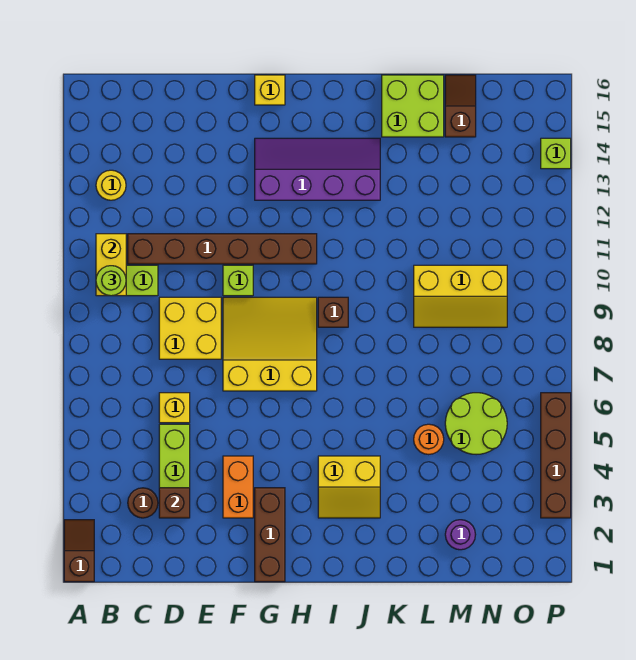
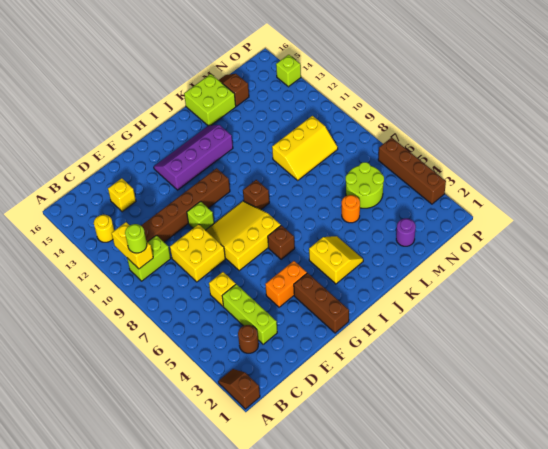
brown 1x1 brick [159,488,190,518] -> brown 1x1 brick moved to [268,225,295,260]
orange 1x2 brick [223,456,253,518] -> orange 1x2 brick turned to [265,261,307,307]
yellow 1x1 brick [255,75,285,105] -> yellow 1x1 brick moved to [108,178,136,212]
yellow 2x2 slope [318,456,380,518] -> yellow 2x2 slope turned to [309,236,363,284]

